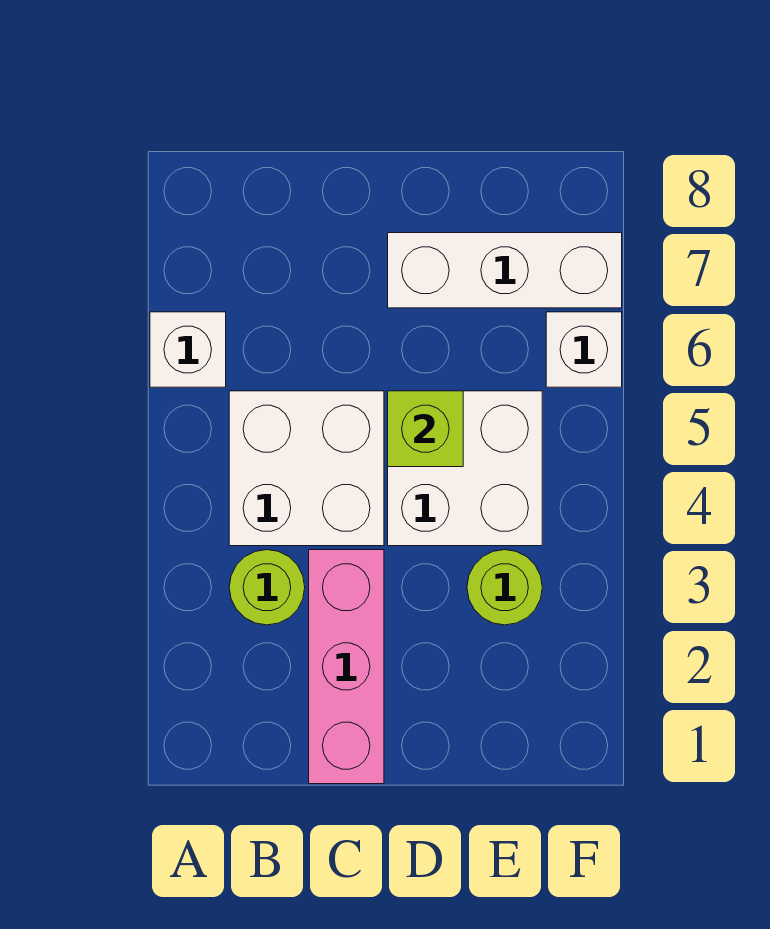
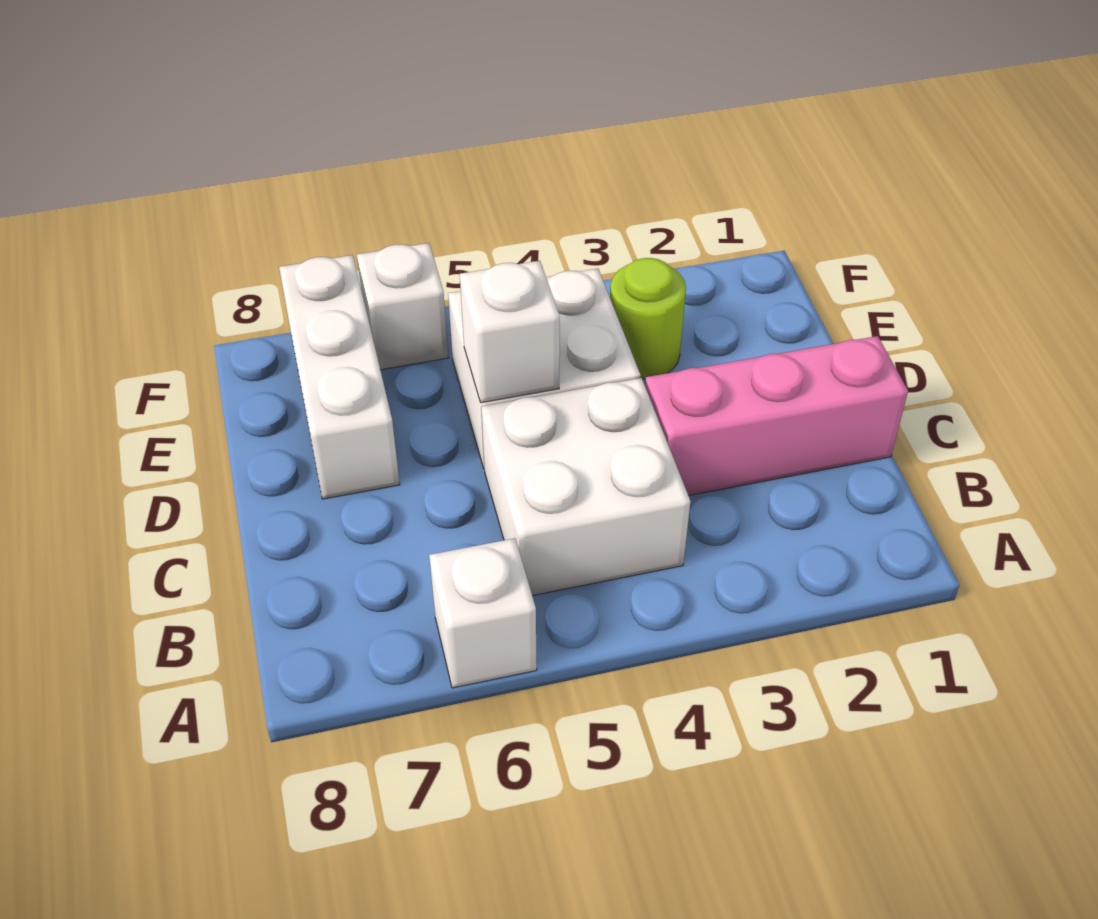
lime 1x1 round brick [229,550,305,625] -> none
lime 1x1 brick [388,391,463,467] -> white 1x1 brick [460,261,560,403]

